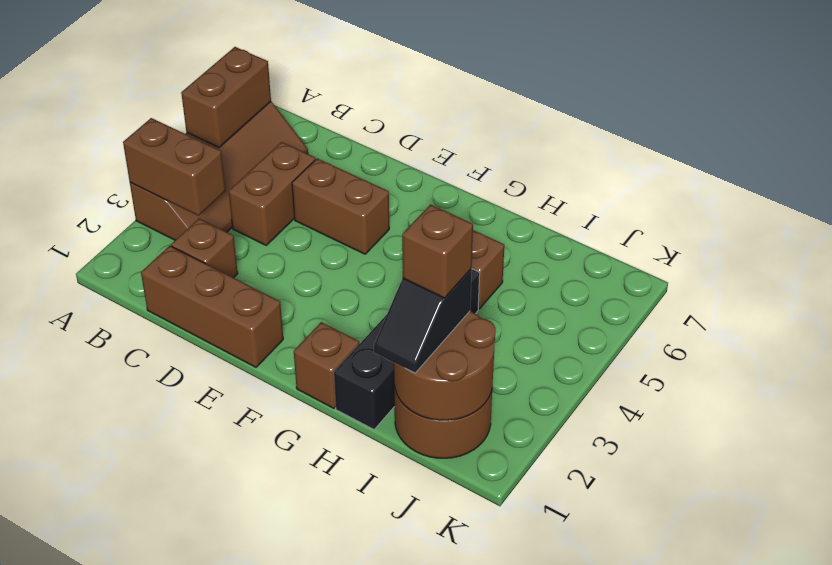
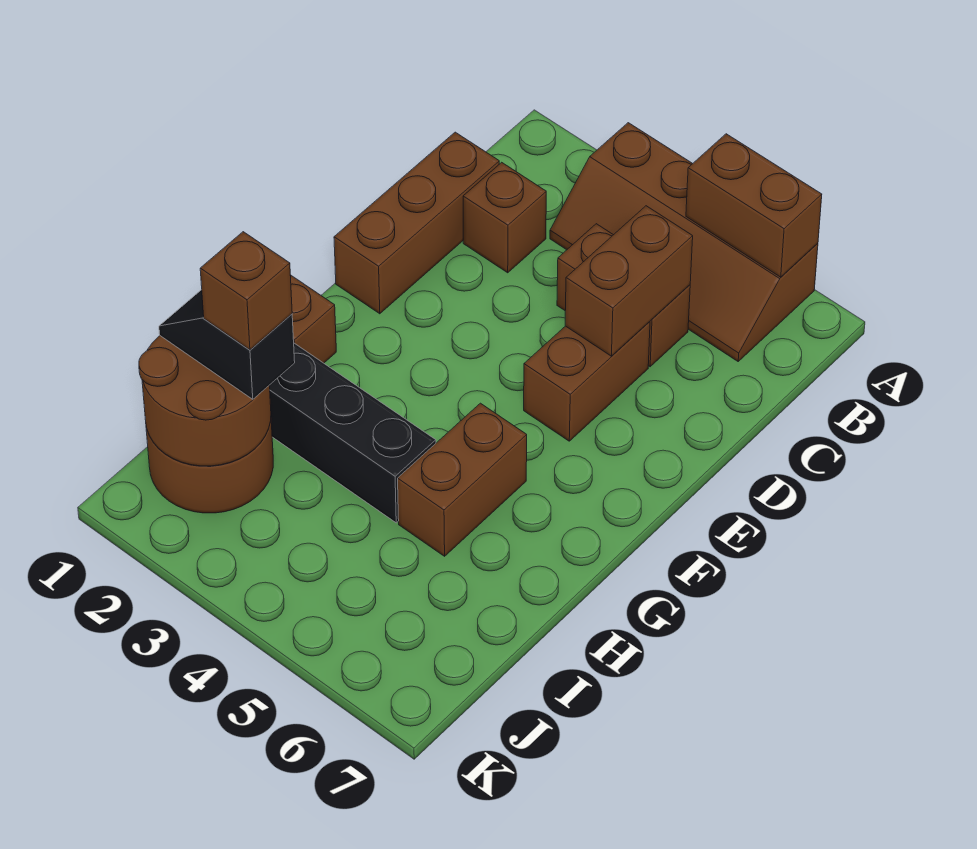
brown 1x2 brick [123,118,225,216] -> brown 1x2 brick moved to [565,206,693,356]

